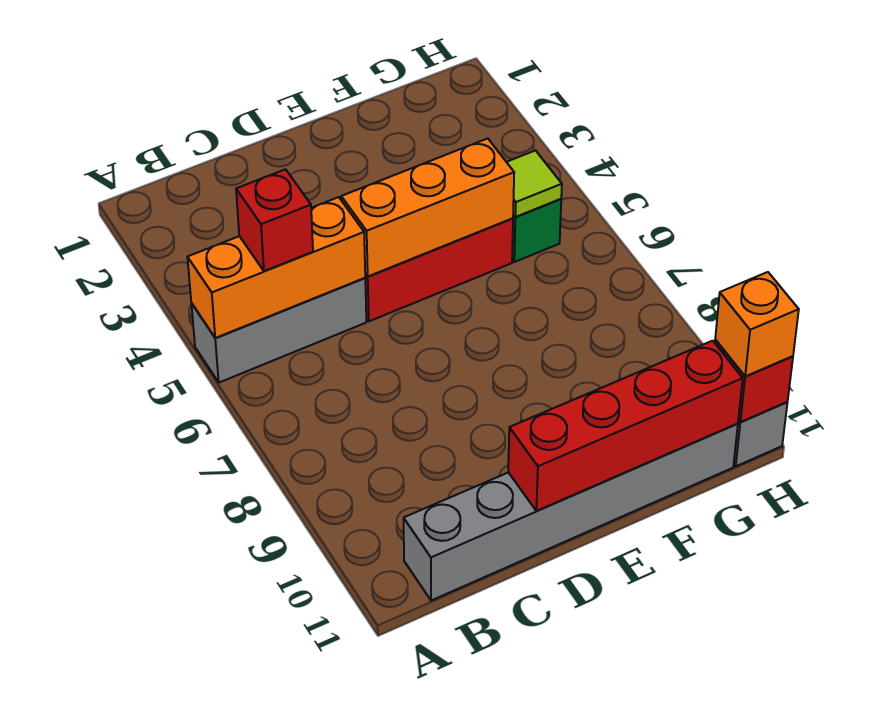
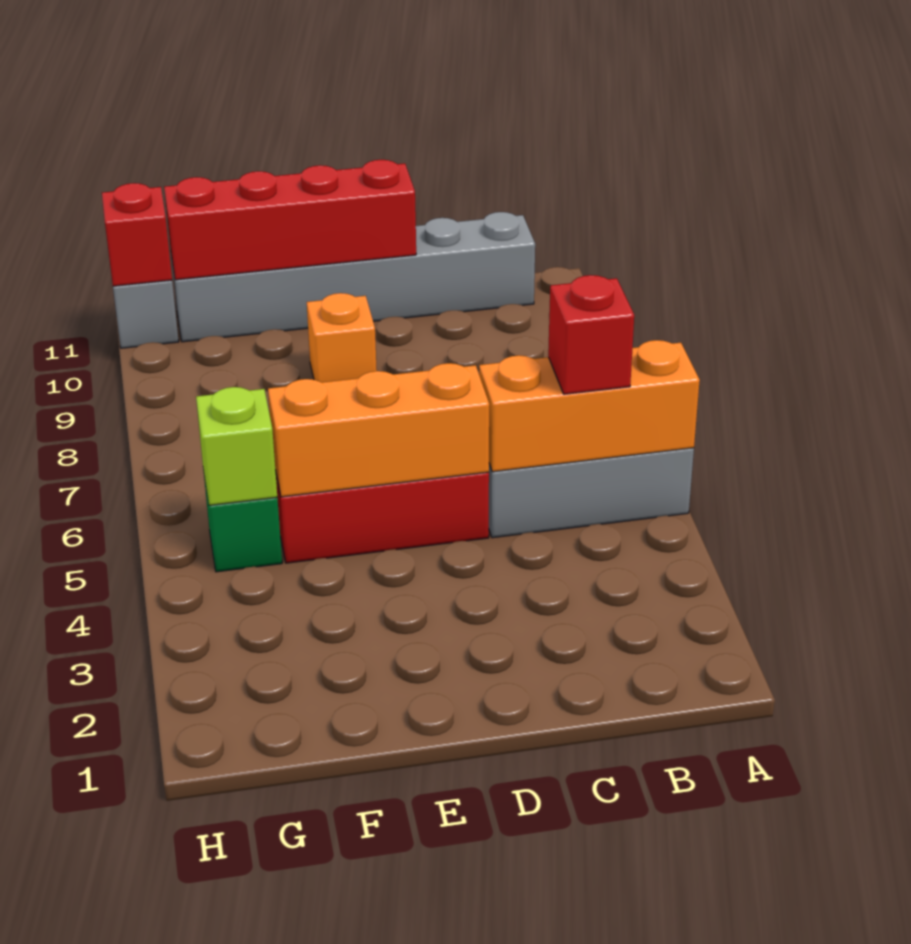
lime 1x1 tile [507,151,562,217] -> lime 1x1 brick [196,387,277,505]
orange 1x1 brick [715,272,799,376] -> orange 1x1 brick moved to [307,293,377,382]

